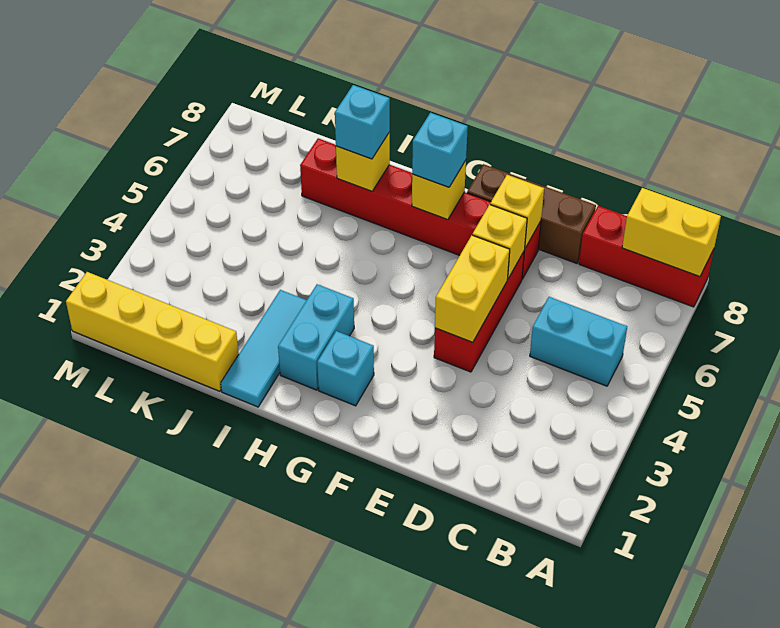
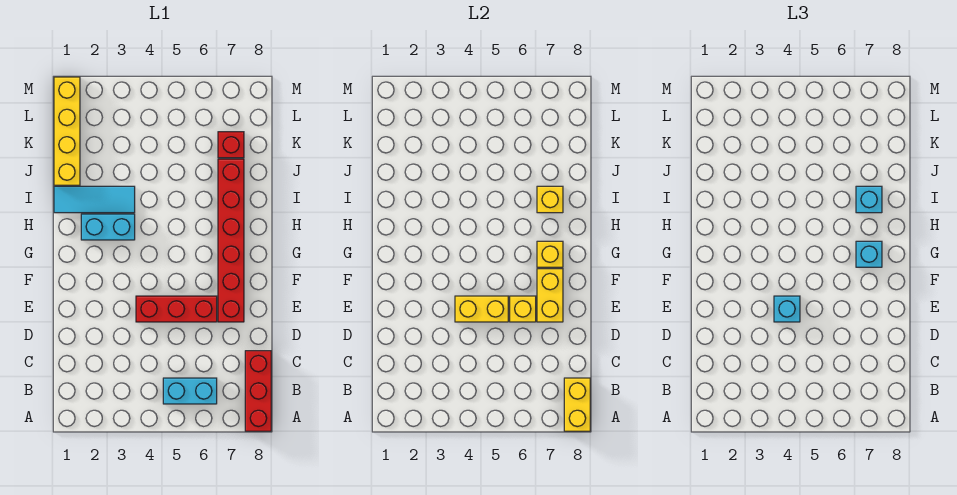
cyan 1x2 brick [530,297,627,386] -> cyan 1x2 brick turned to [163,378,217,404]
brown 1x3 brick [467,164,596,263] -> none
yellow 1x1 brick [490,175,544,248] -> yellow 1x2 brick [537,269,563,322]
cyan 1x1 brick [317,331,374,406] -> cyan 1x1 brick moved to [774,296,800,322]
none -> red 1x1 brick [218,132,244,158]

